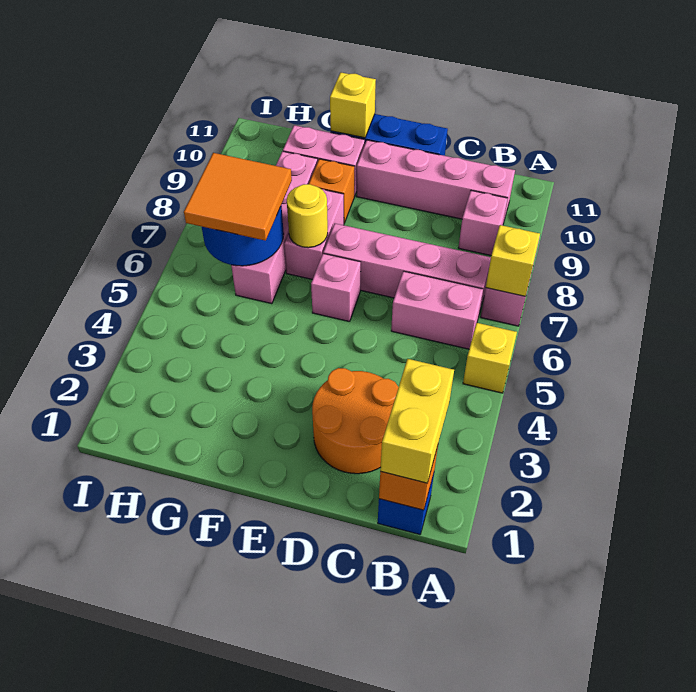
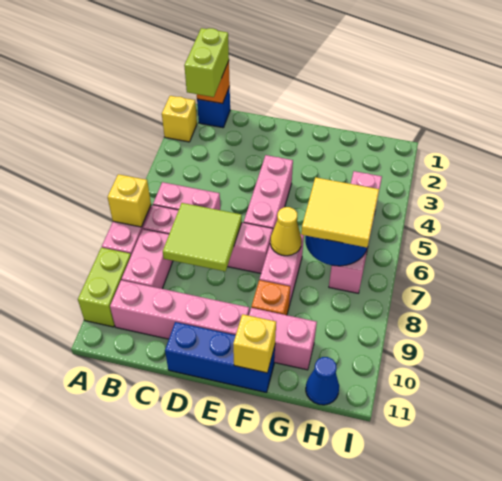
yellow 1x1 brick [463,323,517,393] -> yellow 1x1 brick moved to [162,96,197,142]
none -> lime 1x2 brick [78,248,131,327]
yellow 1x2 brick [380,359,454,483] -> lime 1x2 brick [184,28,229,97]
pink 1x1 brick [458,191,508,255] -> pink 1x2 brick [122,229,173,289]
orange 2x2 round brick [312,368,399,474] -> none
none -> lime 2x2 tile [163,203,242,271]
pink 1x1 brick [311,254,361,322] -> pink 1x3 brick [244,155,293,230]
yellow 1x1 round brick [287,184,328,248] -> yellow 1x1 cone [270,207,302,256]
pink 1x4 brick [231,151,317,304] -> pink 1x4 brick moved to [329,171,382,293]
orange 2x2 tile [184,153,292,241] -> yellow 2x2 tile [301,177,379,248]
none -> blue 1x1 cone [306,357,339,405]

